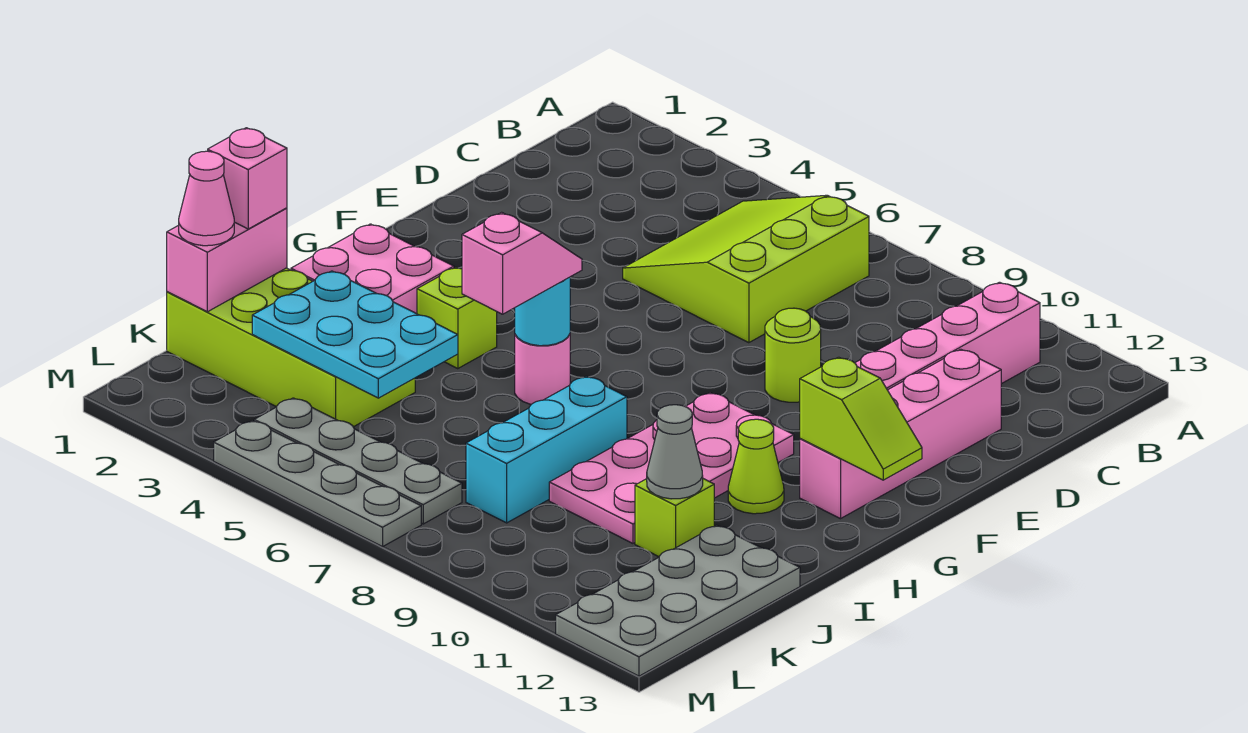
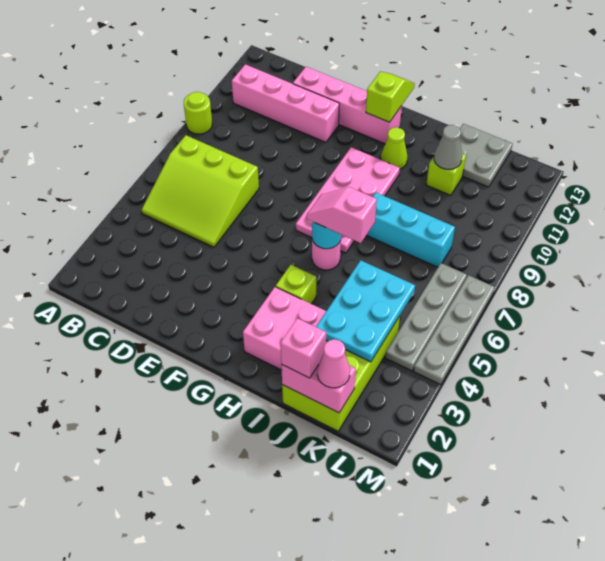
lime 1x1 round brick [765,308,821,402] -> lime 1x1 round brick moved to [184,92,212,134]
pink 2x4 plate [549,393,794,543] -> pink 2x4 plate turned to [296,147,400,253]
grey 2x4 plate [556,525,800,676] -> grey 2x2 plate [460,124,513,187]

